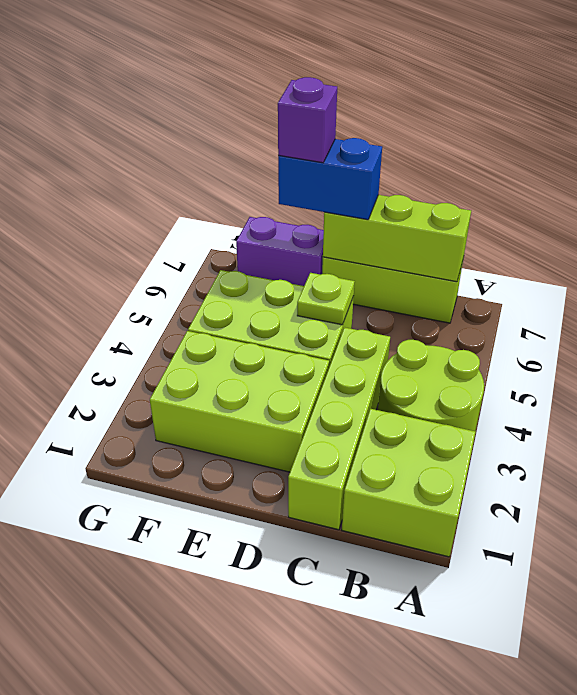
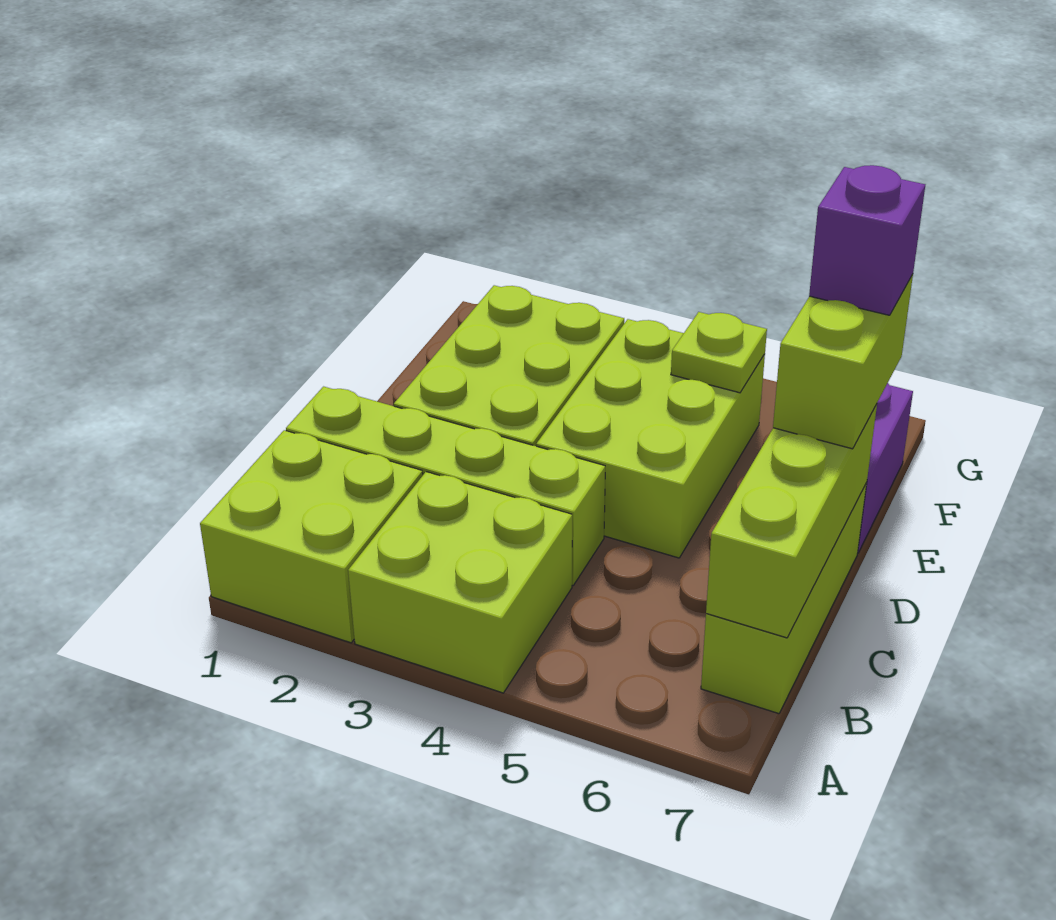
lime 2x2 round brick [378,340,484,431] -> lime 2x2 brick [348,472,572,693]
lime 1x1 plate [297,273,355,325] -> lime 1x1 plate moved to [671,312,767,393]
blue 1x2 brick [278,138,382,220] -> lime 1x2 brick [773,274,913,449]

